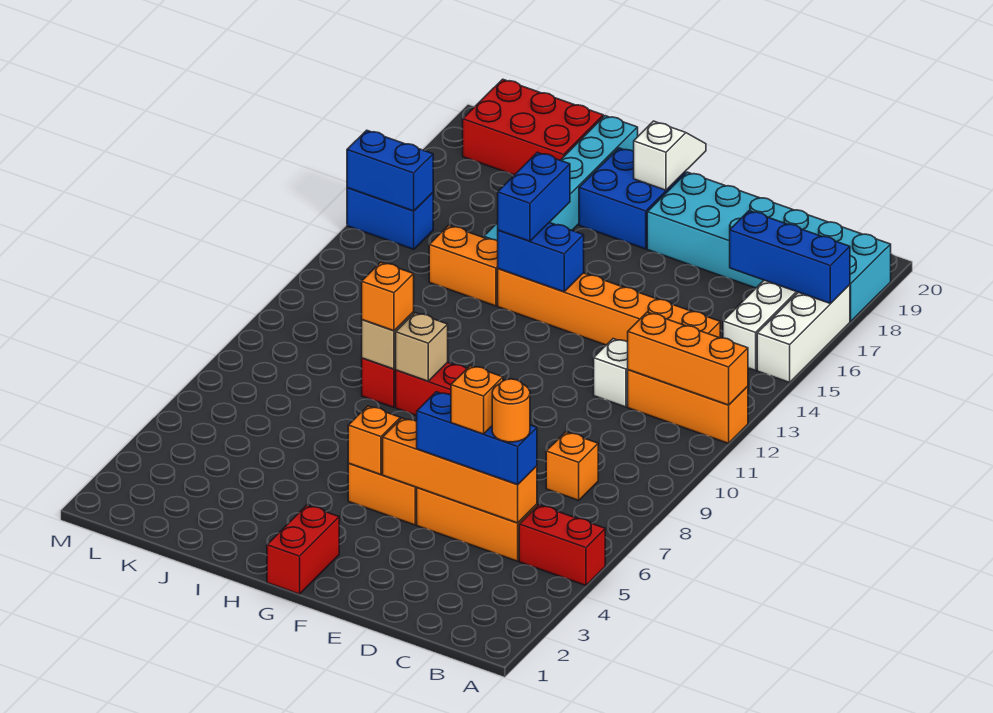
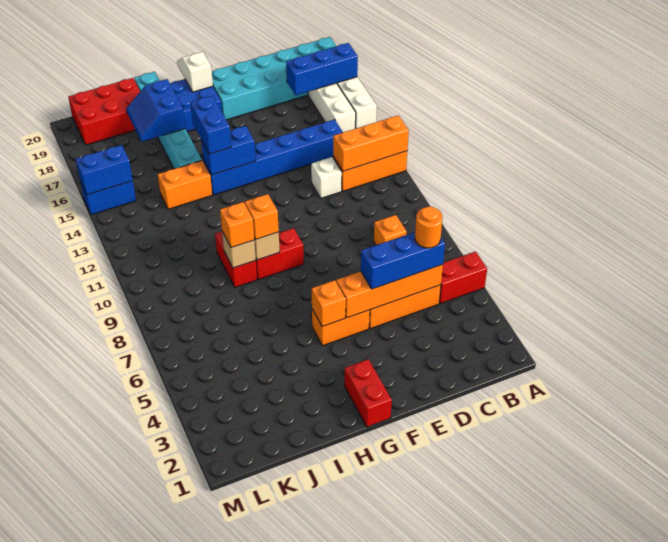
orange 1x6 brick [498,269,720,345] -> blue 1x6 brick [203,120,343,195]
orange 1x1 brick [451,365,503,434] -> orange 1x1 brick moved to [245,194,279,239]
none -> blue 2x2 slope [126,79,185,142]

